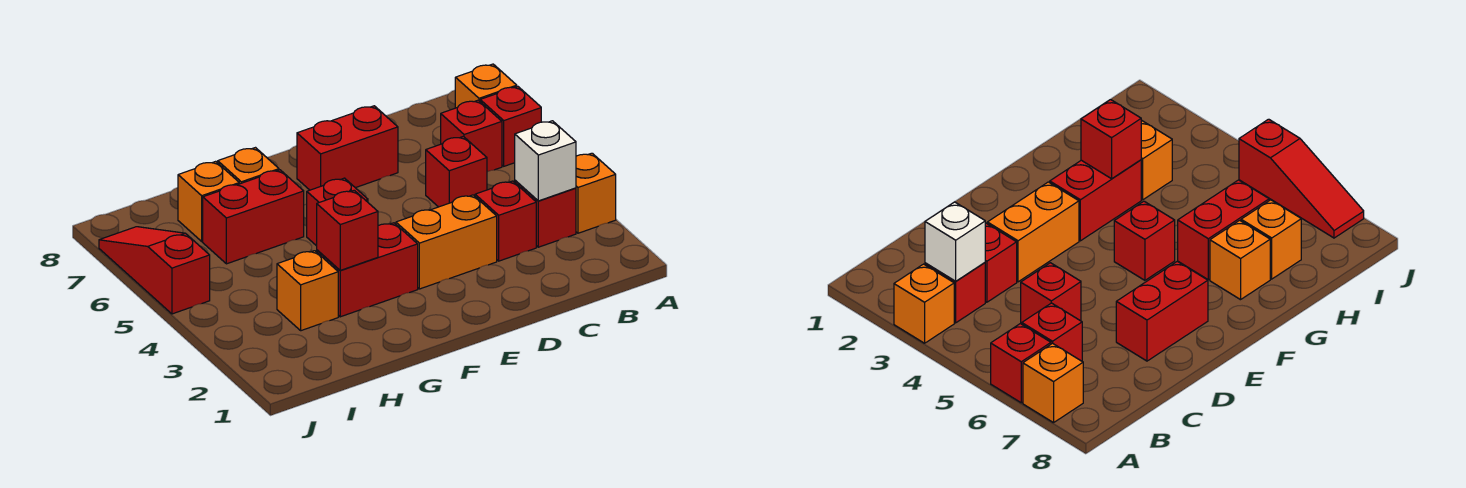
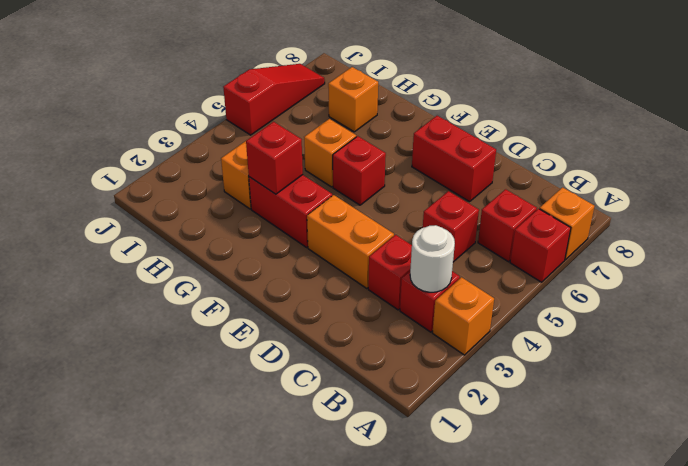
white 1x1 brick [515,121,576,201] -> white 1x1 round brick [410,225,455,292]
red 1x2 brick [203,170,304,264] -> none
orange 1x1 brick [218,148,279,184] -> orange 1x1 brick moved to [304,119,356,187]

